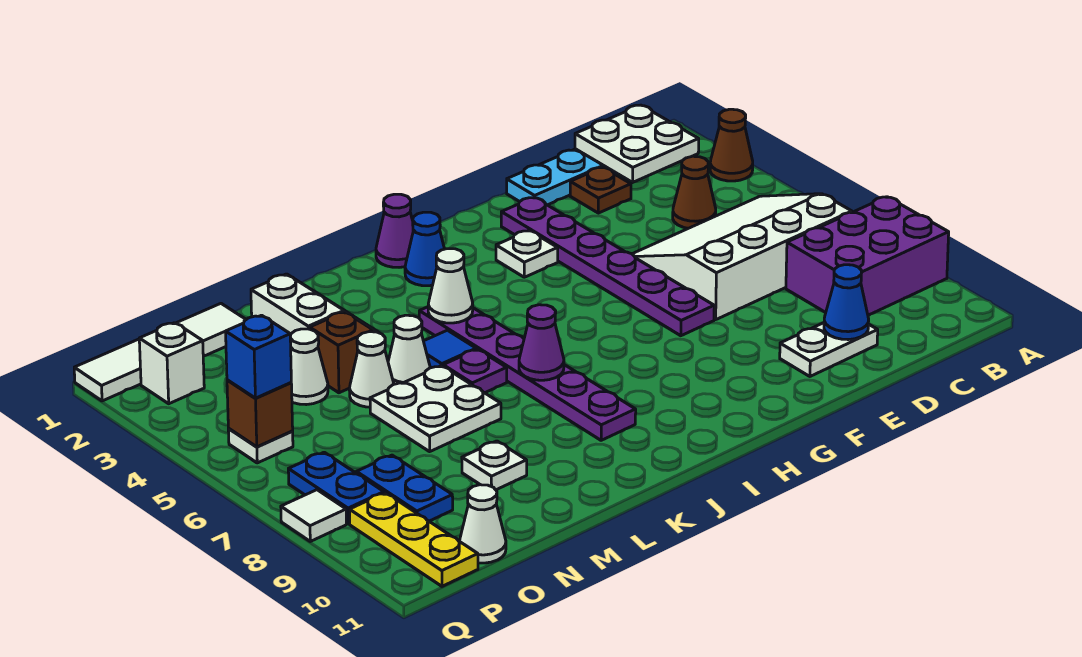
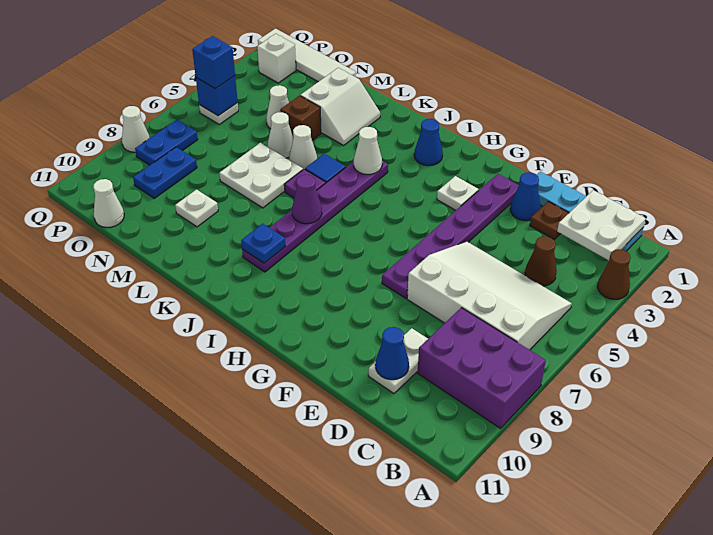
white 1x2 plate [780,323,878,376] -> white 1x2 plate turned to [368,328,428,393]
none -> blue 1x1 cone [510,172,540,221]
purple 1x1 cone [376,194,413,267] -> none
none -> blue 1x1 plate [241,224,285,263]
brown 1x1 brick [227,380,293,447] -> blue 1x1 brick [196,76,238,116]
yellow 1x3 plate [350,493,478,586] -> none
white 1x1 tile [281,490,346,541] -> white 1x1 cone [122,106,150,152]

